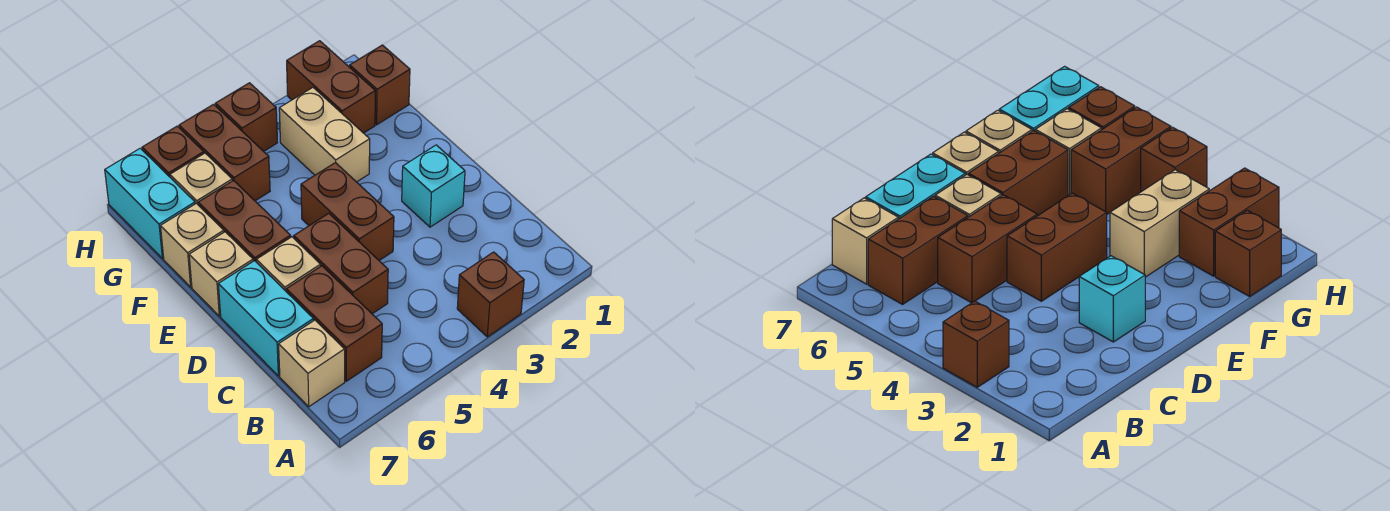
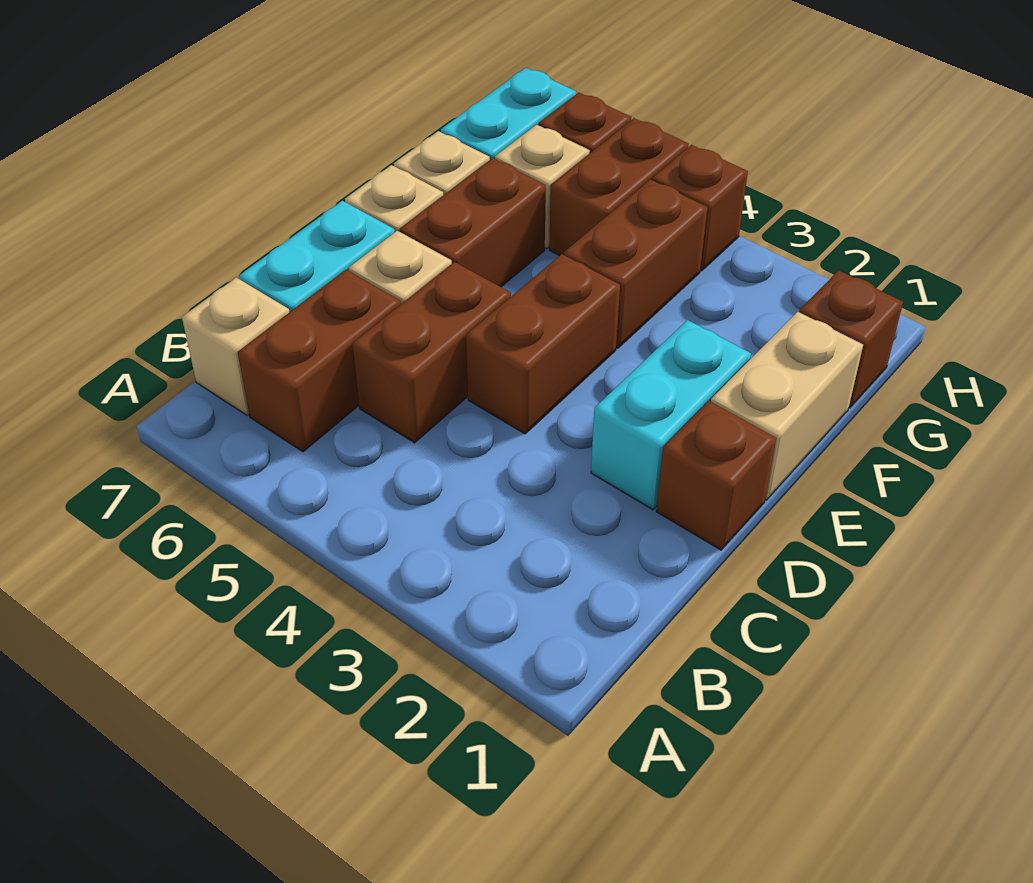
brown 1x1 brick [457,252,524,337] -> brown 1x1 brick moved to [656,401,776,550]
cyan 1x1 brick [402,145,465,227] -> cyan 1x2 brick [591,320,751,510]
tan 1x2 brick [279,88,370,182] -> tan 1x2 brick moved to [711,312,863,500]
brown 1x2 brick [287,41,375,133] -> brown 1x2 brick moved to [564,179,707,348]

